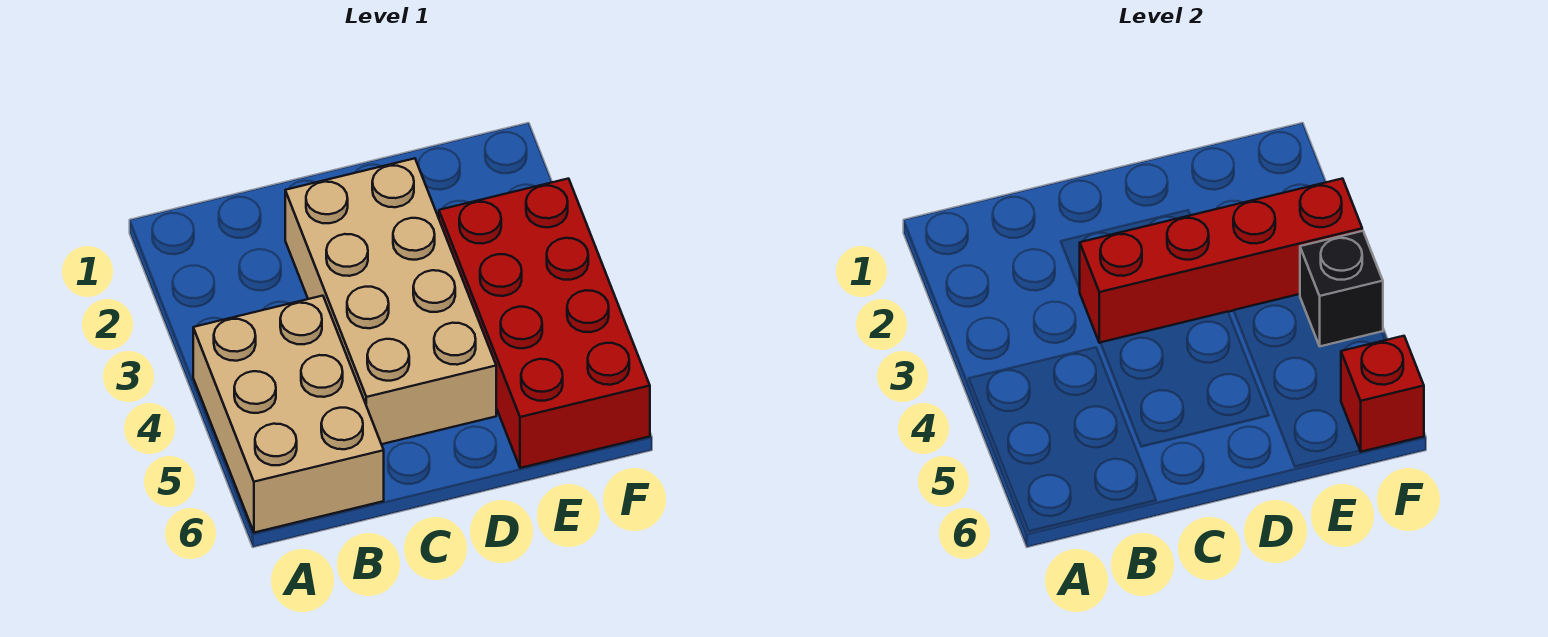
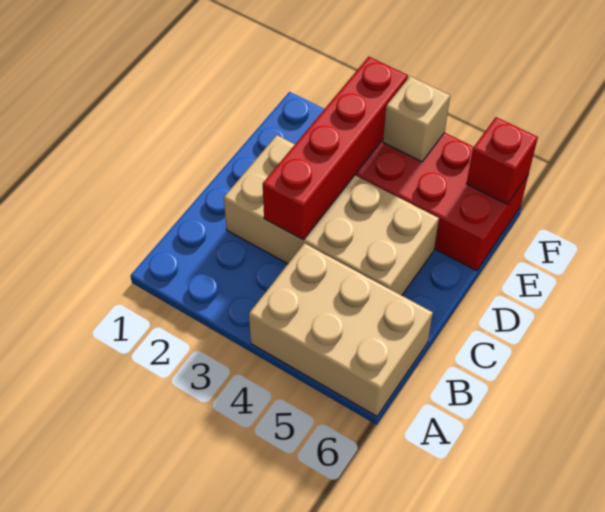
black 1x1 brick [1300,231,1383,346] -> tan 1x1 brick [383,76,450,162]

